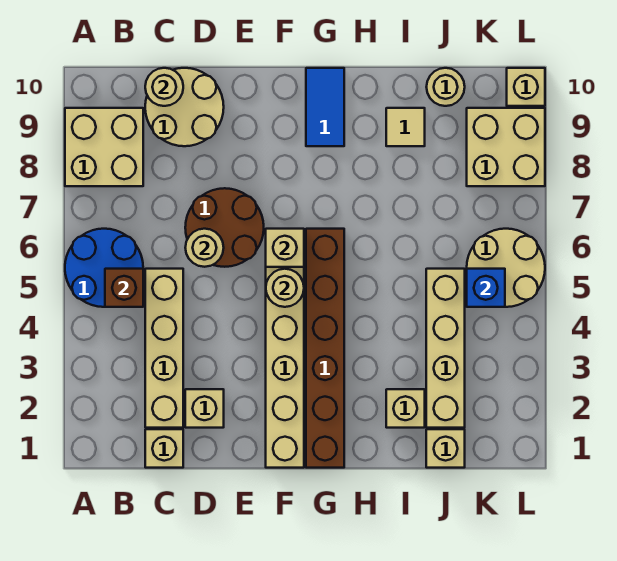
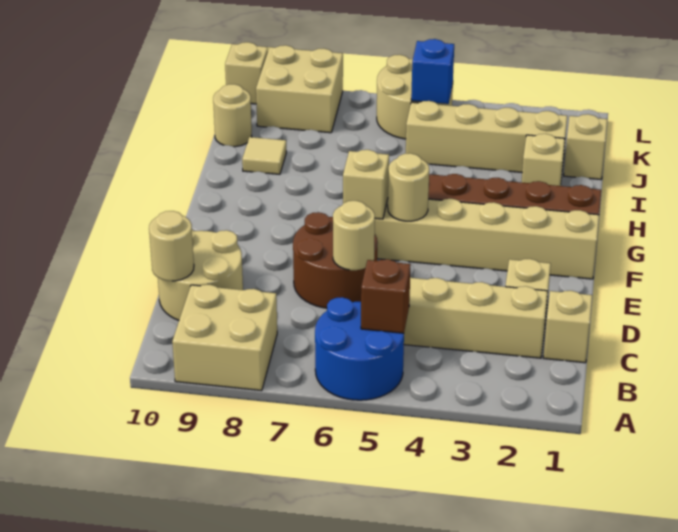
blue 1x2 tile [306,68,344,146] -> none

